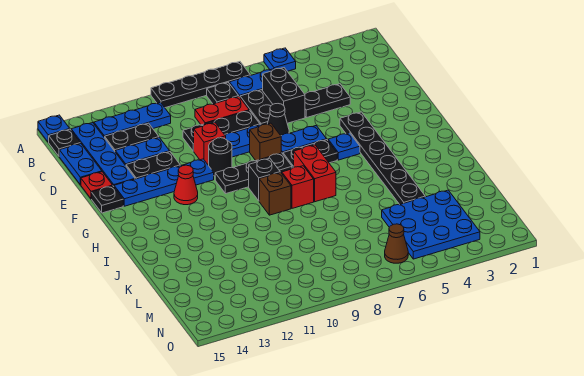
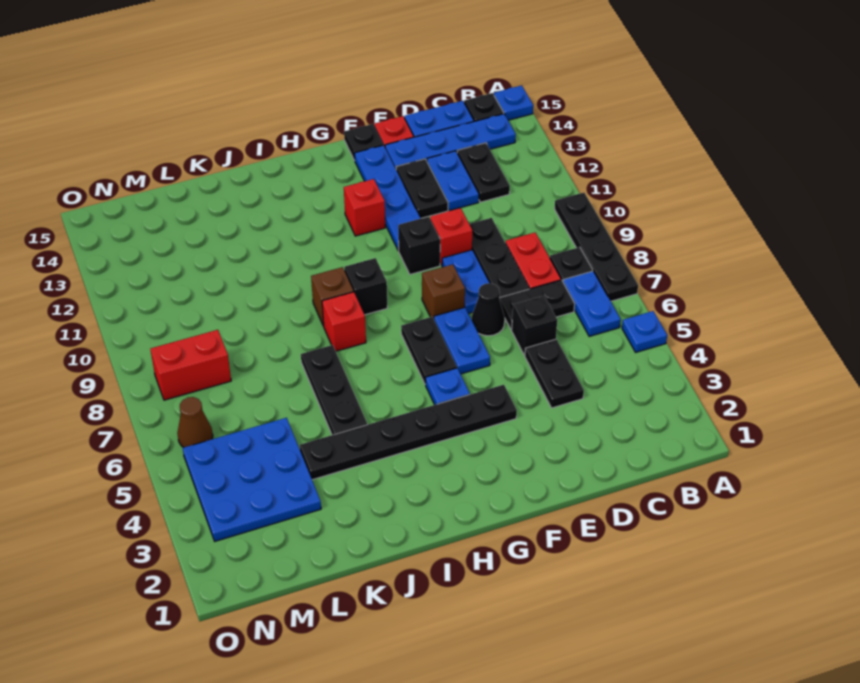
blue 1x3 plate [94,102,171,138] -> none
black 1x2 brick [263,68,305,123] -> black 1x1 brick [512,296,557,355]
black 1x1 round brick [209,138,232,176] -> black 1x1 brick [398,216,440,274]
black 1x3 plate [215,153,292,194] -> black 1x3 plate moved to [301,345,367,435]
red 1x1 cone [174,165,198,205] -> red 1x1 brick [344,179,385,236]
red 1x2 brick [294,145,336,202] -> red 1x2 brick moved to [150,330,231,400]

